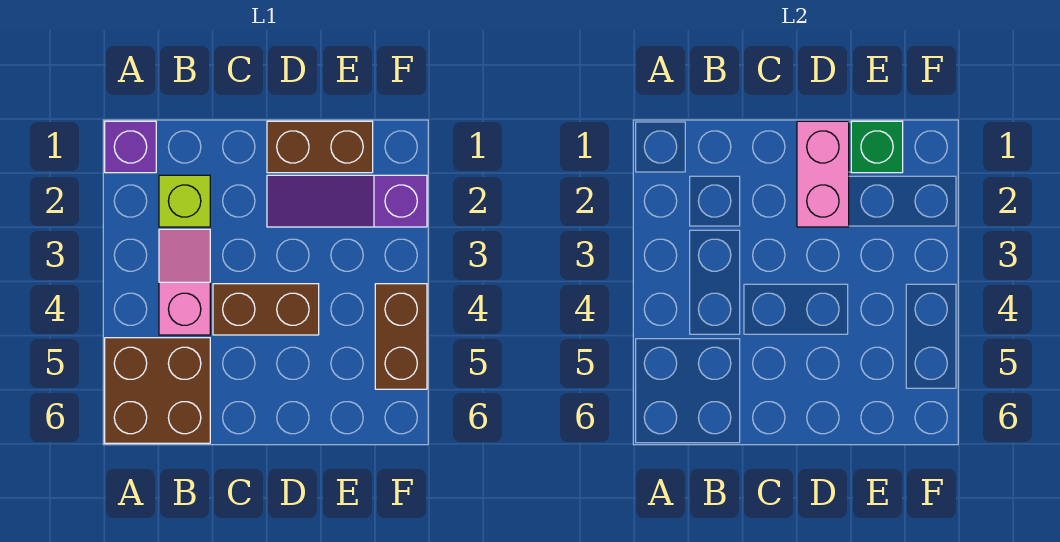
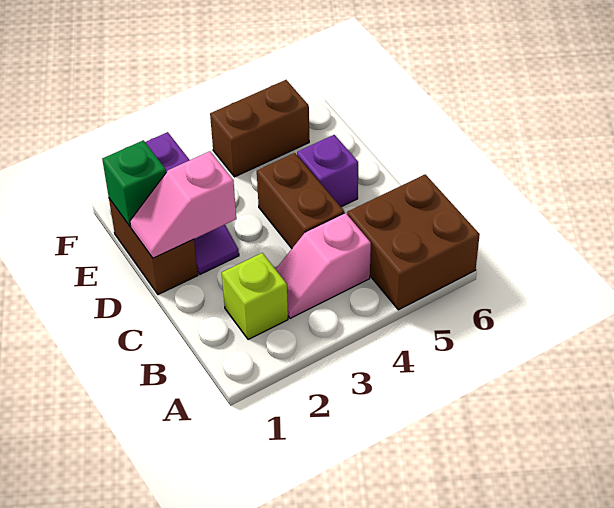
purple 1x1 brick [105,121,156,173] -> purple 1x1 brick moved to [297,135,358,207]
pink 1x2 brick [797,121,849,227] -> pink 1x2 slope [130,151,236,258]

